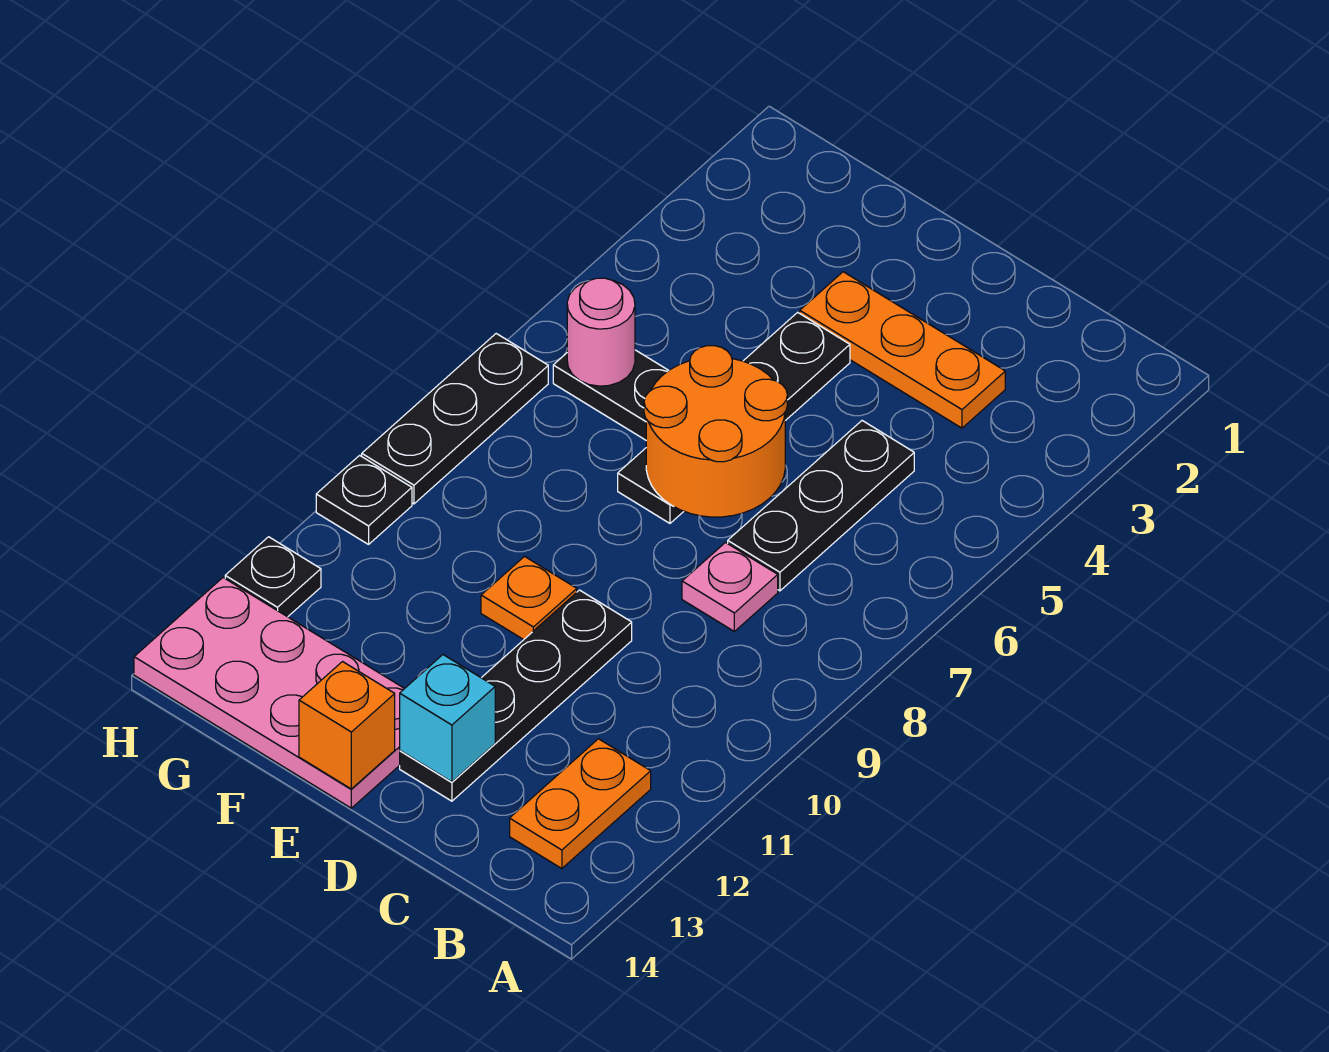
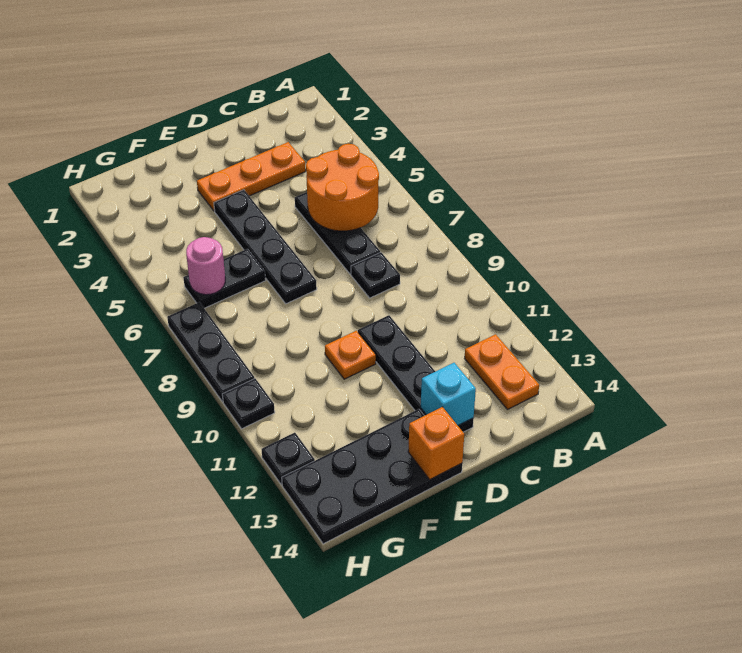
pink 1x1 plate [682,543,778,631] -> black 1x1 plate [351,252,400,298]
orange 2x2 round brick [644,346,787,517] -> orange 2x2 round brick moved to [306,144,379,231]
pink 2x4 plate [134,578,405,808] -> black 2x4 plate [282,409,462,544]

